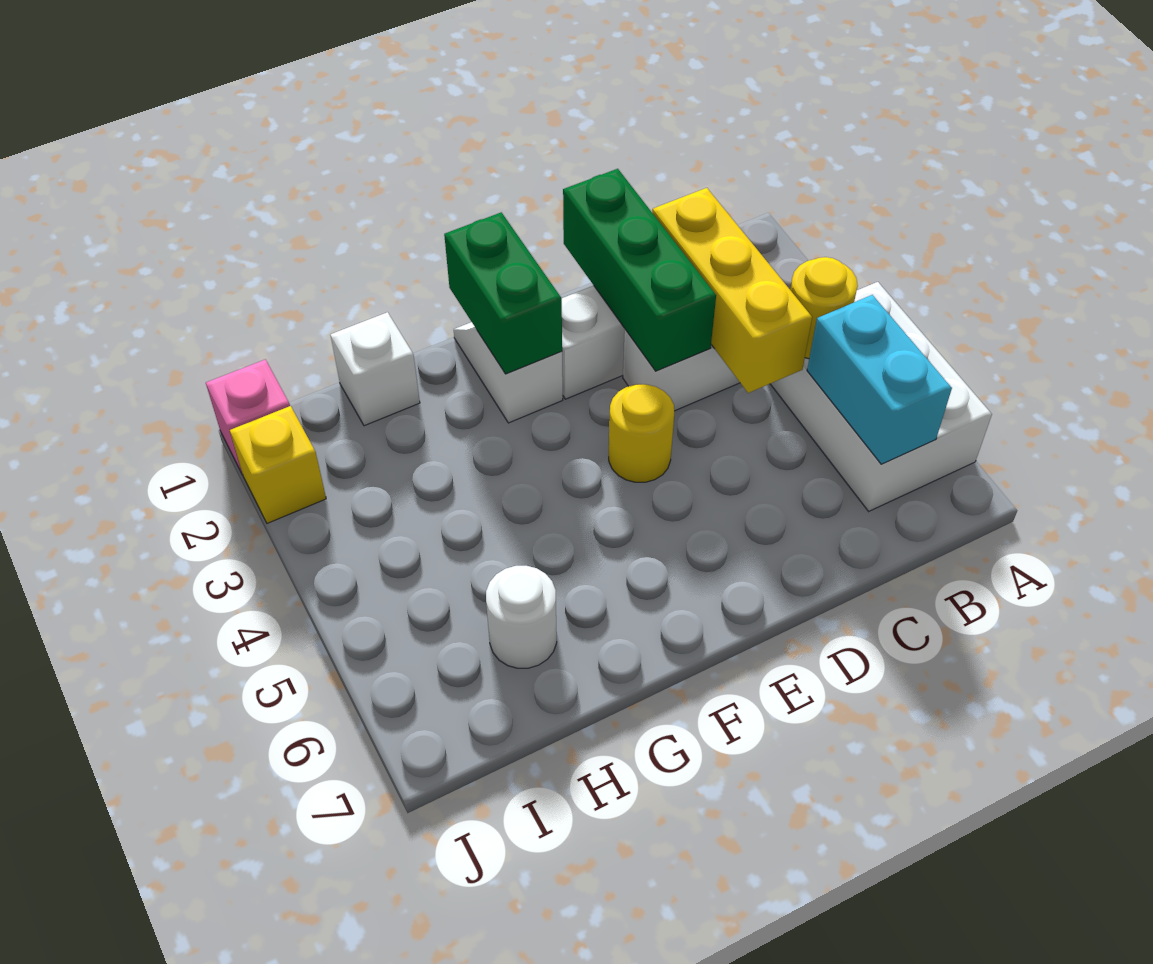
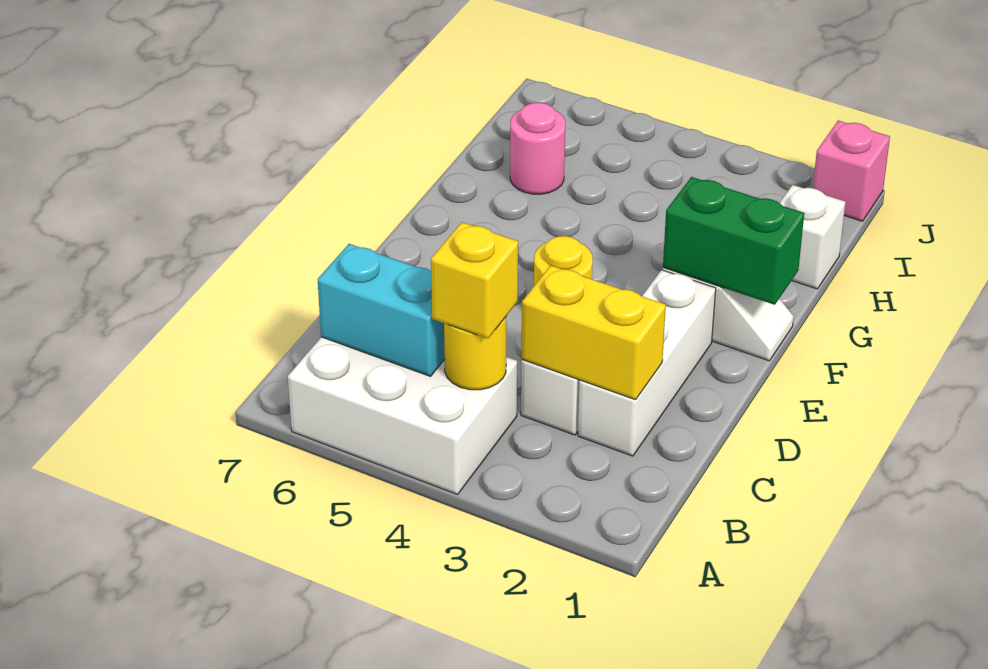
yellow 1x3 brick [652,188,812,393] -> yellow 1x2 brick [522,265,666,400]
green 1x3 brick [563,169,716,371] -> none
white 1x1 round brick [486,566,557,668] -> pink 1x1 round brick [510,103,565,194]
yellow 1x1 brick [230,406,326,523] -> yellow 1x1 brick moved to [431,222,518,339]

